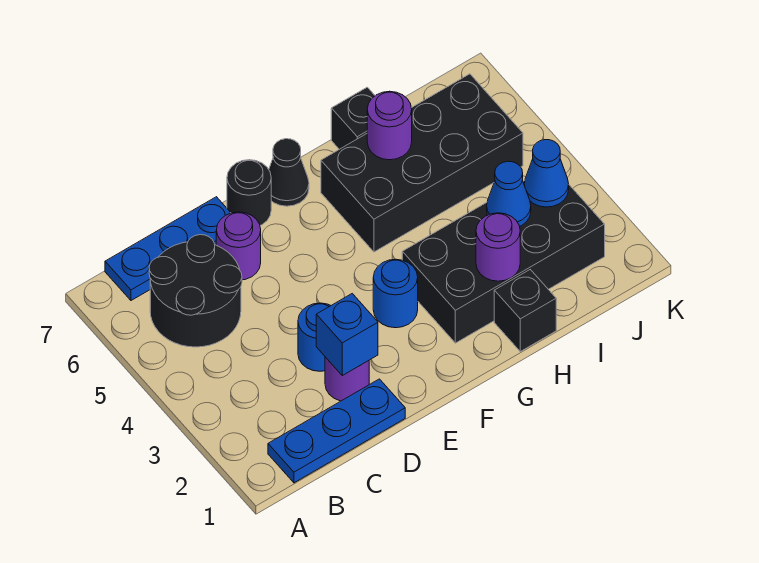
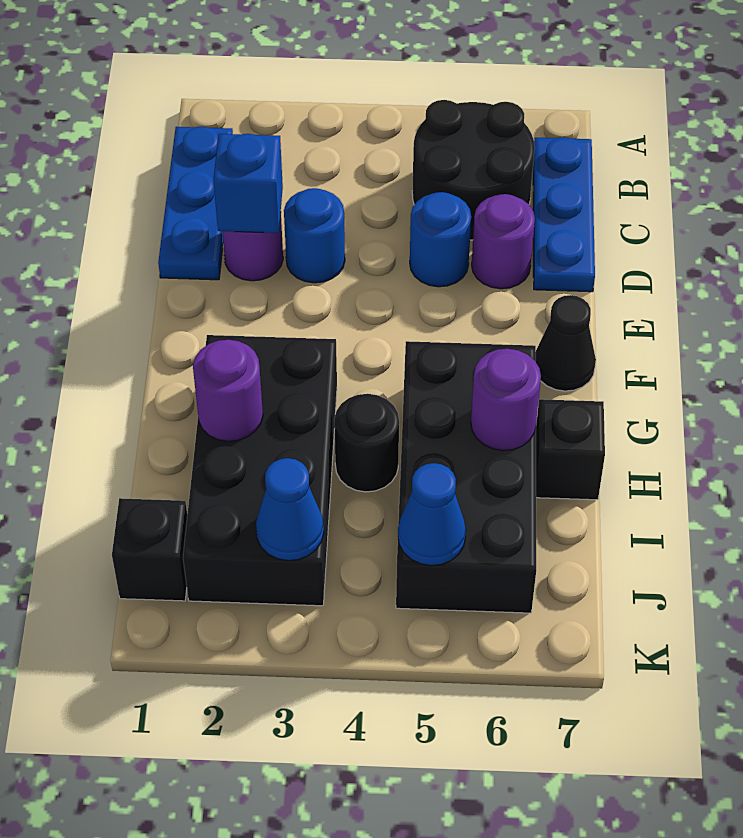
black 1x1 round brick [227,160,271,225] -> black 1x1 round brick moved to [334,394,399,492]
blue 1x1 round brick [373,259,418,328] -> blue 1x1 round brick moved to [410,192,471,287]
black 1x1 brick [494,270,556,352] -> black 1x1 brick moved to [112,498,187,601]
blue 1x1 cone [487,161,531,226] -> blue 1x1 cone moved to [398,463,466,566]

